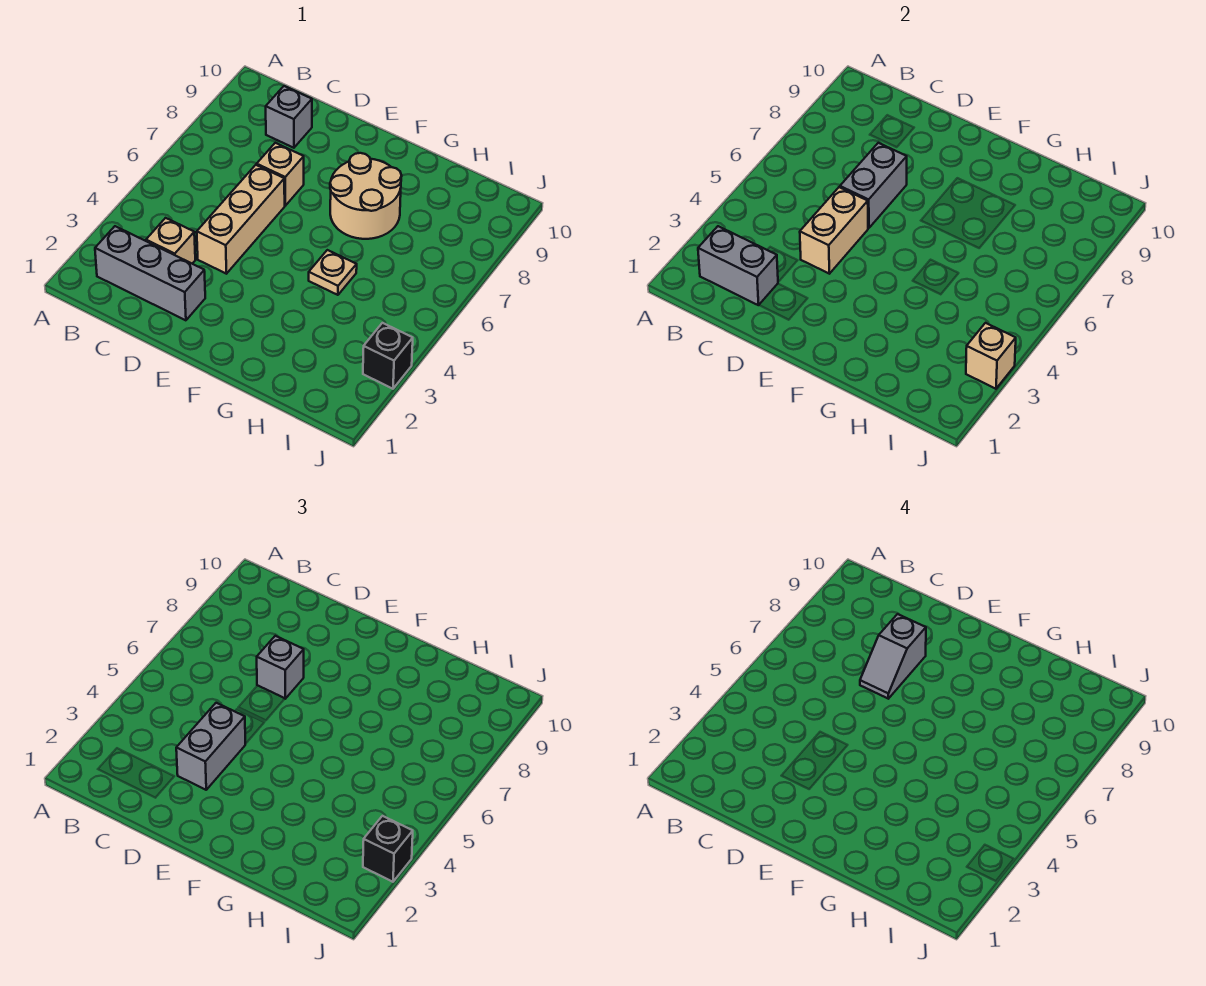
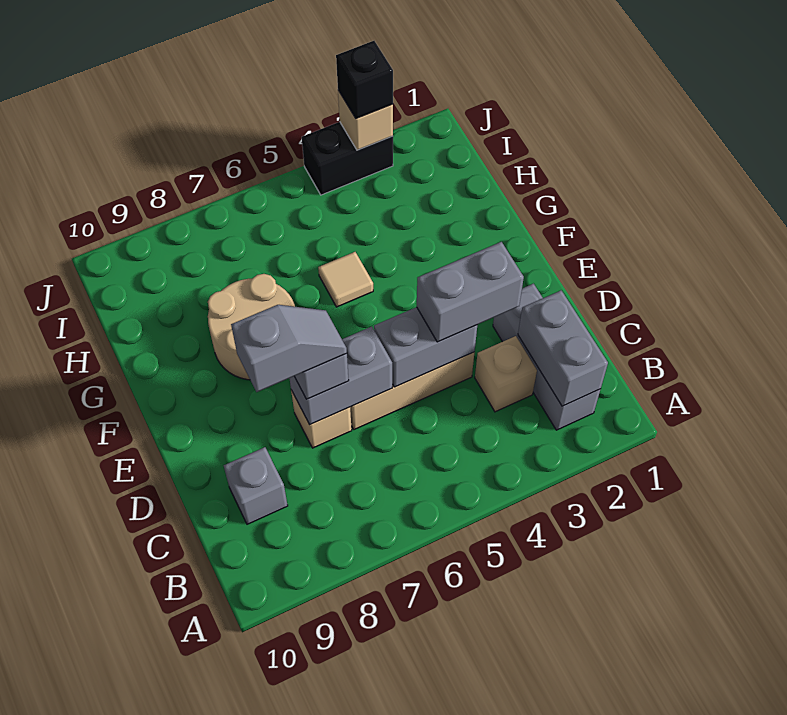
tan 1x2 brick [800,187,868,274] -> grey 1x2 brick [374,307,477,387]
tan 1x1 plate [309,250,357,295] -> tan 1x1 tile [318,252,373,307]
black 1x1 brick [363,323,413,389] -> black 1x2 brick [302,122,393,195]

